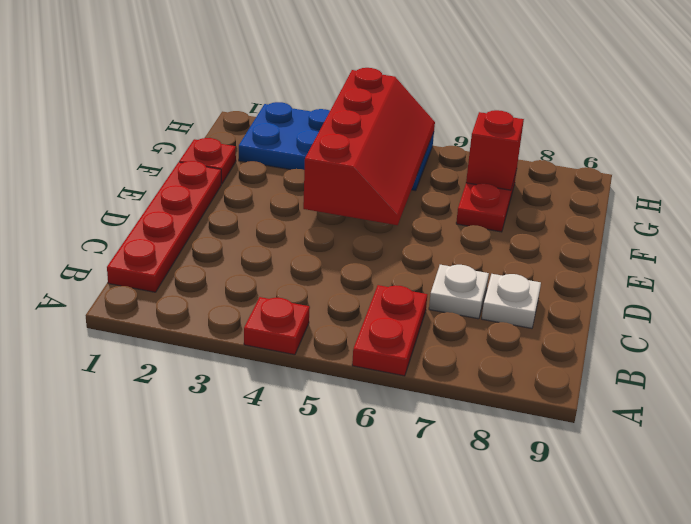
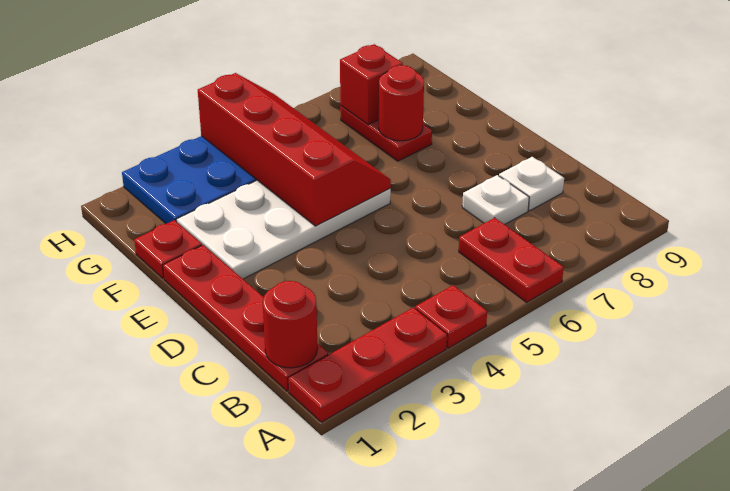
none -> red 1x3 plate [288,307,447,422]
none -> red 1x1 round brick [263,281,318,368]
none -> white 2x4 plate [176,180,391,279]
none -> red 1x1 round brick [379,65,424,141]

